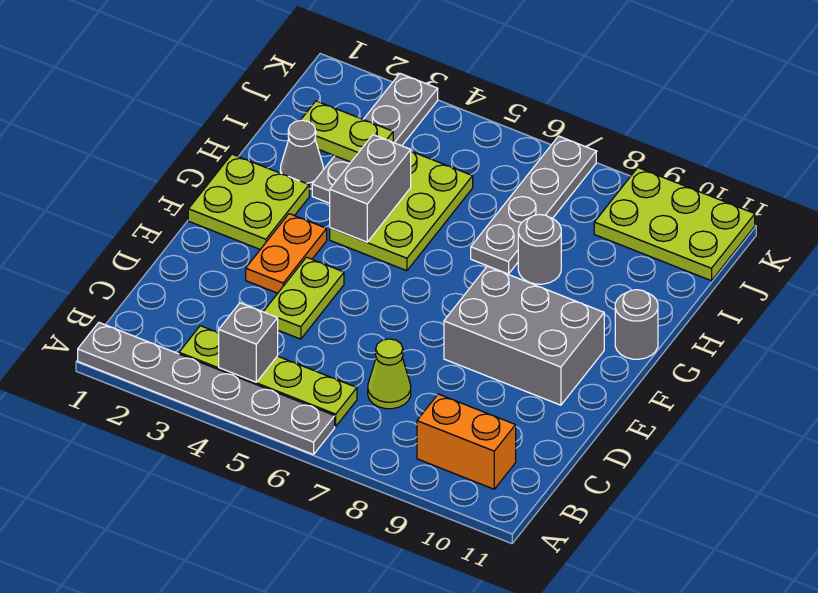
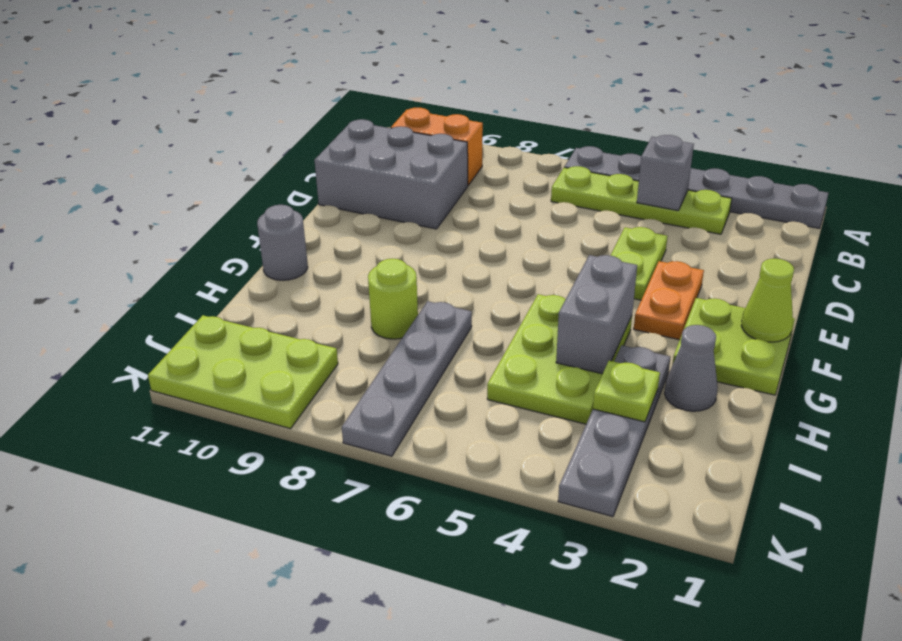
lime 1x1 cone [368,339,411,409] -> lime 1x1 cone moved to [741,259,794,342]
grey 2x3 brick [444,266,604,405] -> grey 2x3 brick moved to [314,119,468,229]
grey 1x1 round brick [518,214,561,284] -> lime 1x1 round brick [368,259,418,339]
lime 1x2 plate [300,101,393,162] -> lime 1x1 plate [593,361,660,422]

